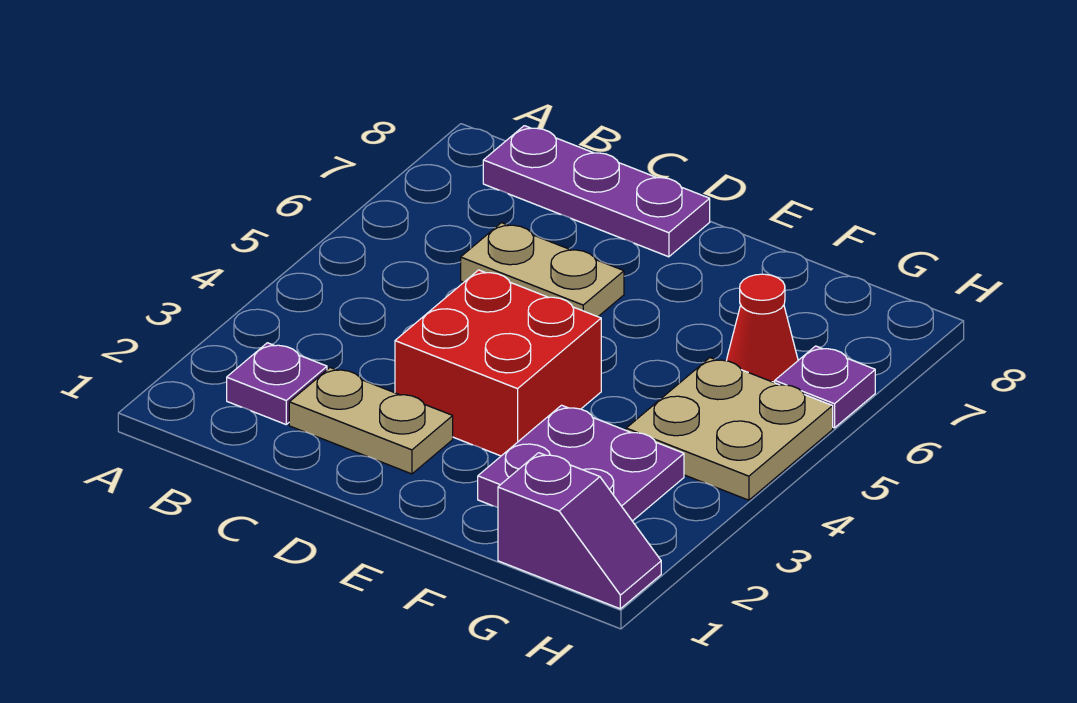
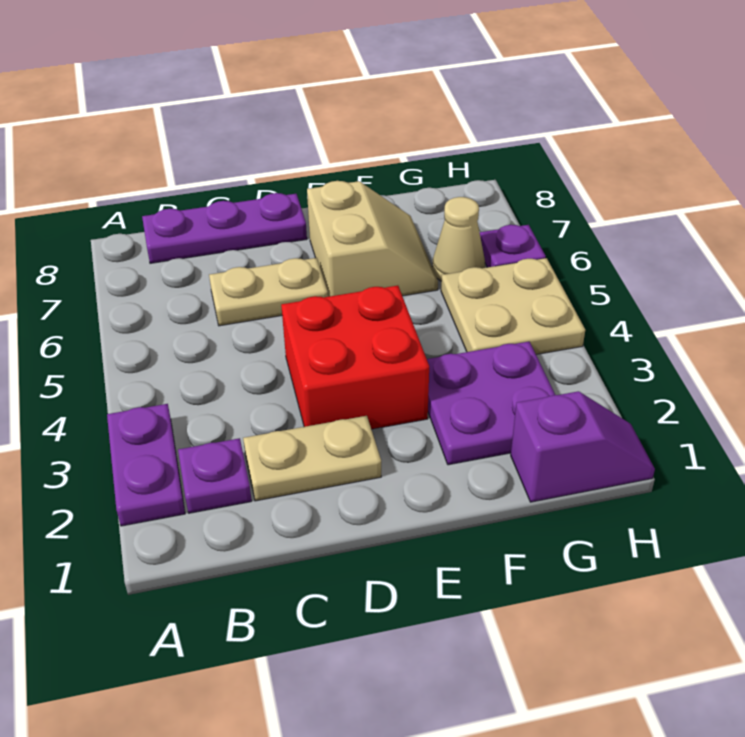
none -> purple 1x2 plate [107,404,185,526]
none -> tan 2x2 slope [307,181,438,297]
red 1x1 cone [727,274,798,383] -> tan 1x1 cone [432,197,485,281]

